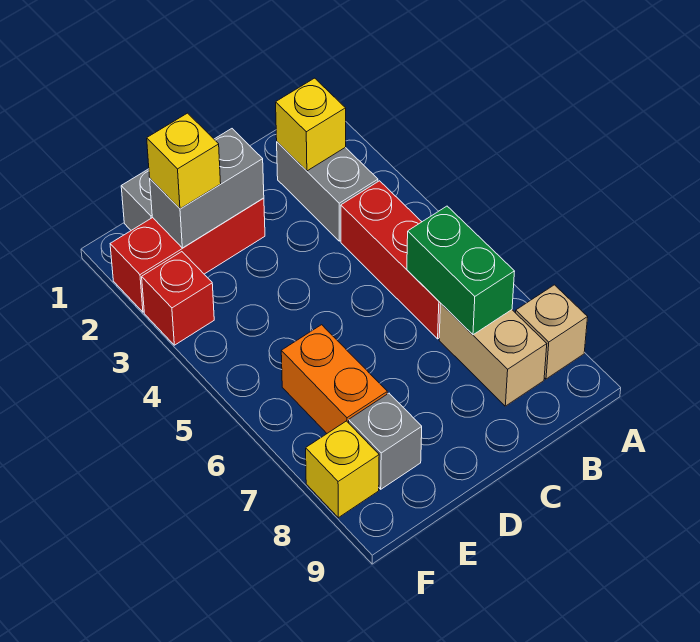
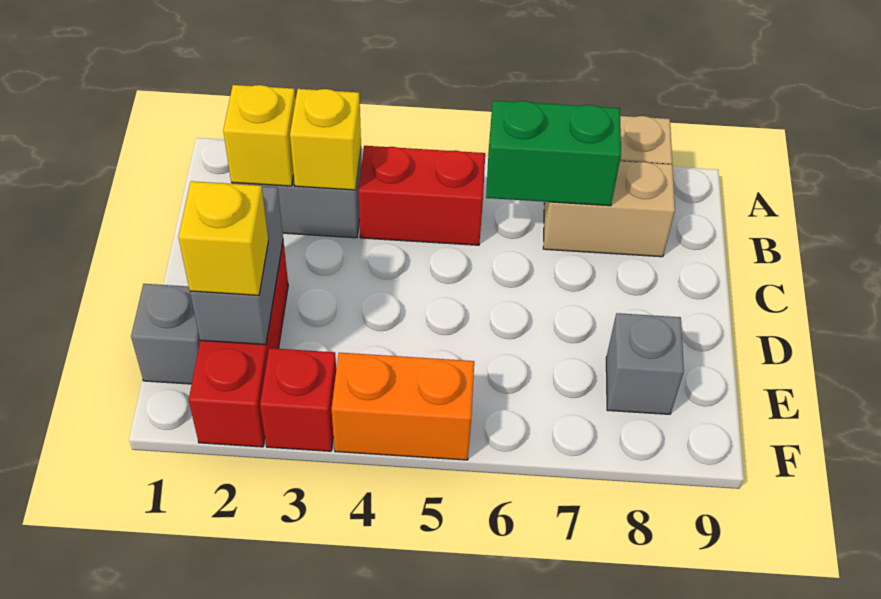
red 1x3 brick [341,181,441,339] -> red 1x2 brick [359,146,485,245]
orange 1x2 brick [281,325,387,433] -> orange 1x2 brick moved to [332,353,474,460]
yellow 1x1 brick [306,421,379,518] -> yellow 1x1 brick moved to [290,89,361,190]

